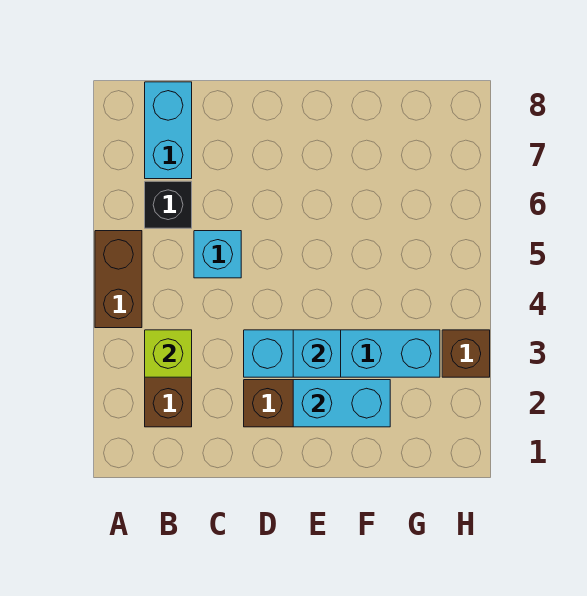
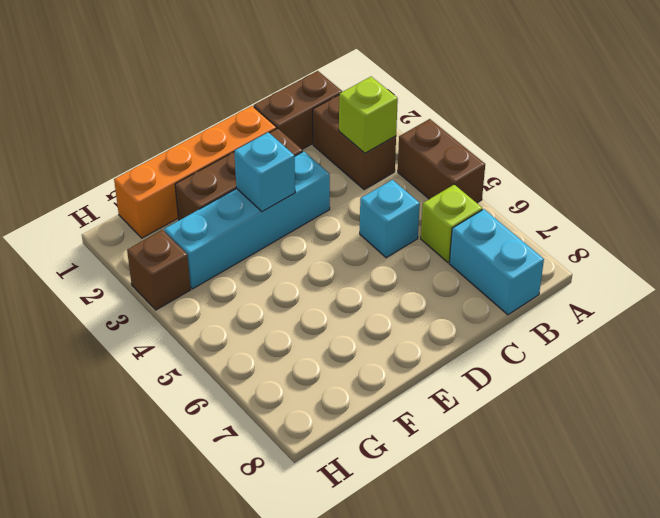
none -> brown 1x2 brick [254,71,342,149]
black 1x1 brick [145,181,192,228] -> lime 1x1 brick [421,185,482,263]
none -> orange 1x4 brick [114,106,277,238]
cyan 1x2 brick [293,380,390,427] -> none

